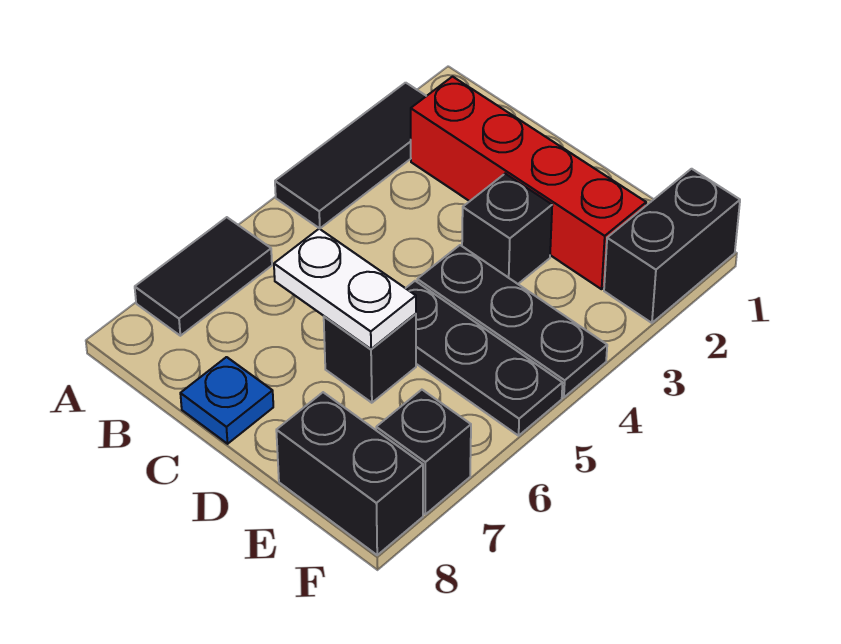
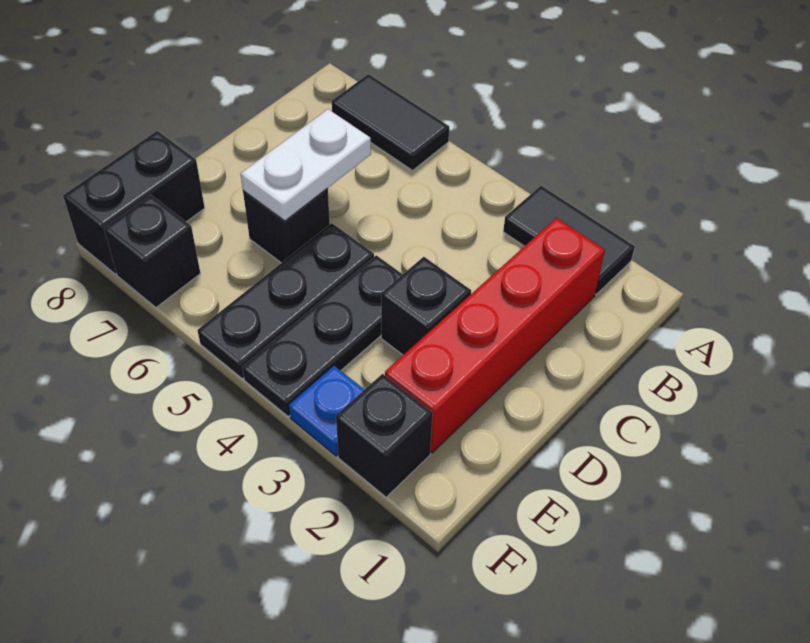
black 1x3 tile [275,83,426,229] -> black 1x2 tile [503,186,635,294]
blue 1x1 plate [180,357,273,444] -> blue 1x1 plate moved to [289,366,365,456]
black 1x2 brick [604,169,740,323] -> black 1x1 brick [336,374,433,497]

